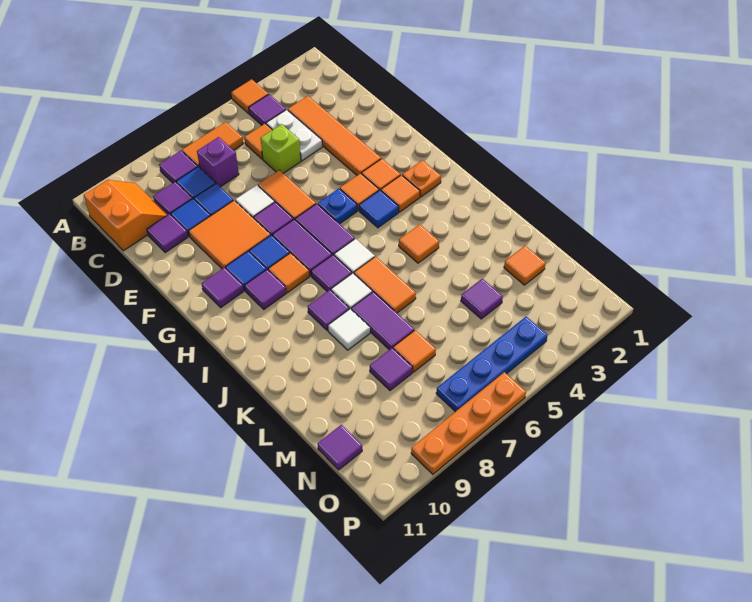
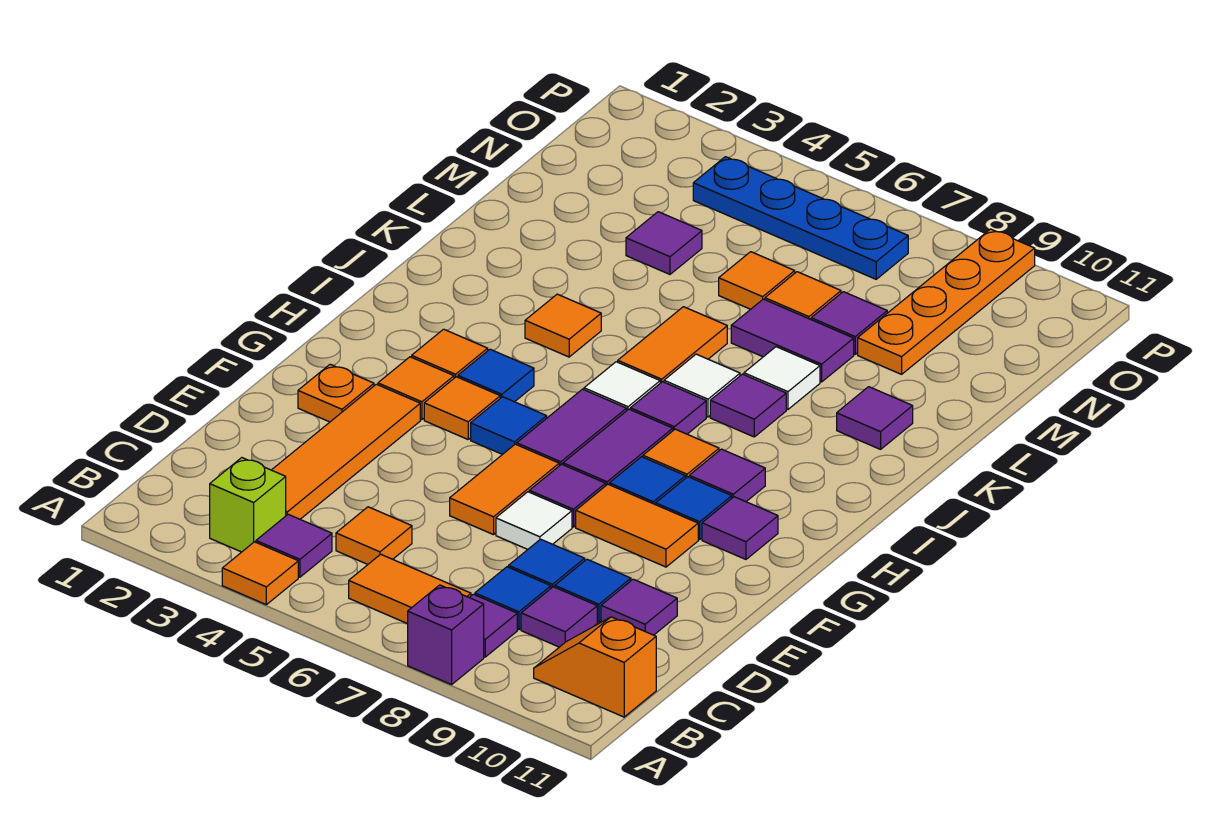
orange 2x2 slope [84,180,168,251] -> orange 1x2 slope [534,617,656,717]
white 1x2 plate [266,110,322,161] -> none
purple 1x1 brick [197,137,239,187] -> purple 1x1 brick moved to [408,585,484,685]
lime 1x1 brick [261,124,301,173] -> lime 1x1 brick moved to [210,458,286,552]
orange 2x2 tile [189,200,271,269] -> orange 1x2 tile [576,484,698,567]
blue 1x1 plate [318,189,357,224] -> blue 1x1 tile [471,397,547,455]
orange 1x1 plate [402,160,441,197] -> orange 1x1 plate moved to [298,364,374,422]
purple 1x2 tile [351,292,414,350] -> purple 1x2 tile turned to [731,299,854,382]
orange 1x1 tile [504,246,546,285] -> orange 1x1 tile moved to [719,252,795,309]
purple 1x1 tile [318,425,362,470] -> purple 1x1 tile moved to [837,387,913,449]
orange 1x4 plate [411,372,526,474] -> orange 1x4 plate turned to [858,229,1035,374]

